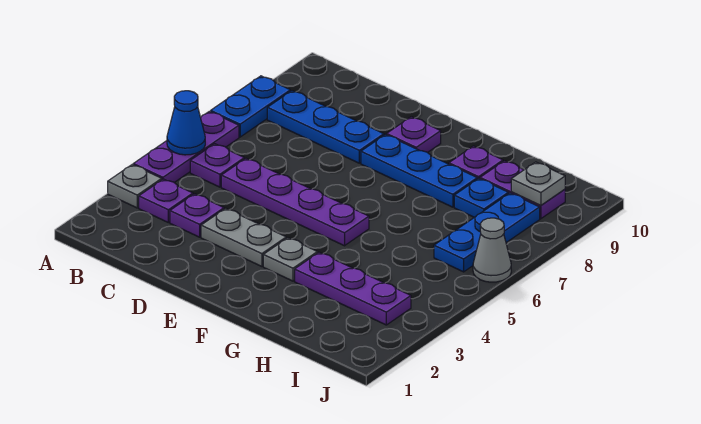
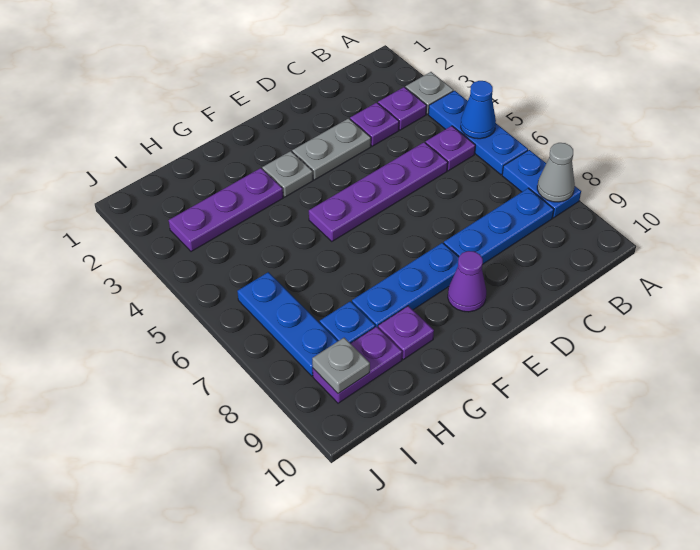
purple 1x3 plate [133,111,239,183] -> blue 1x3 plate [428,91,528,175]
purple 1x1 plate [387,117,441,153] -> purple 1x1 cone [448,251,486,312]
grey 1x1 cone [473,218,511,282] -> grey 1x1 cone moved to [537,143,575,202]

